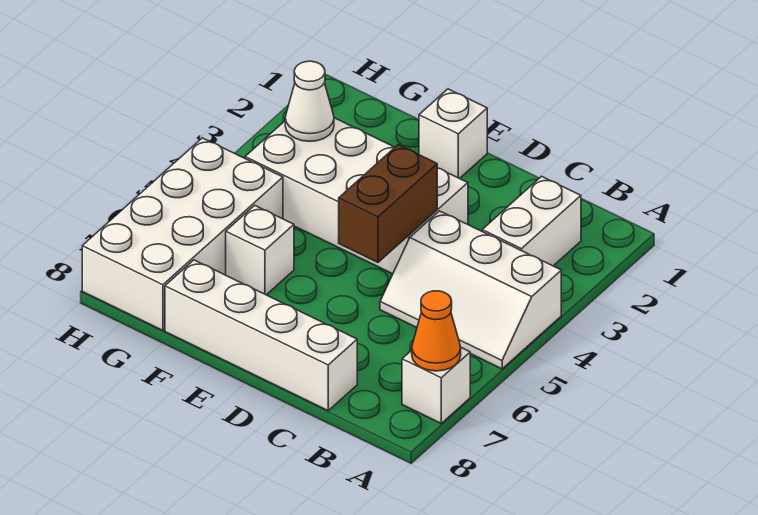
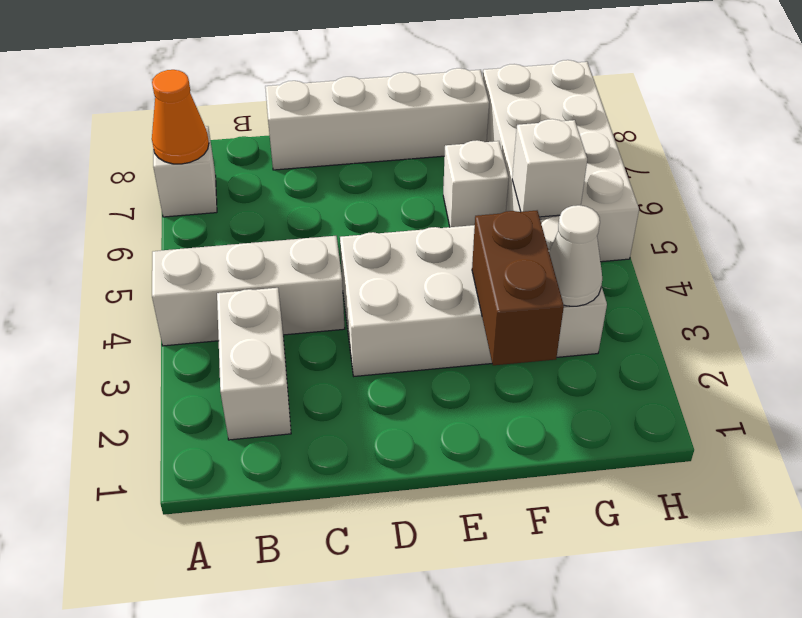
brown 1x2 brick [339,145,437,262] -> brown 1x2 brick moved to [472,211,564,365]
white 1x1 brick [419,89,487,179] -> white 1x1 brick moved to [512,119,587,217]

